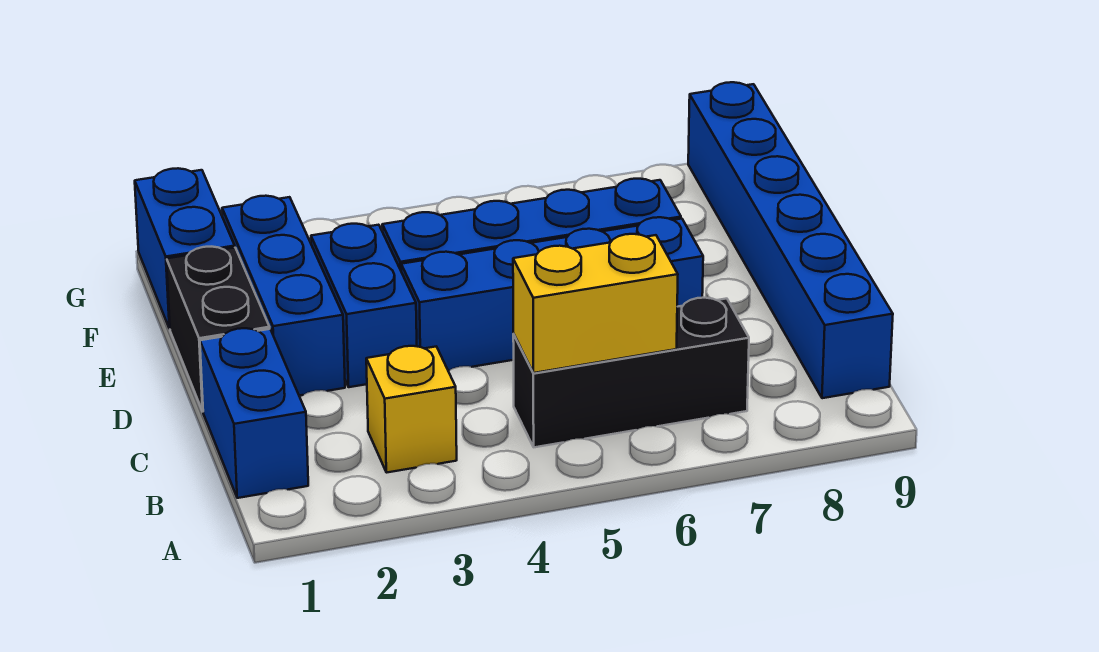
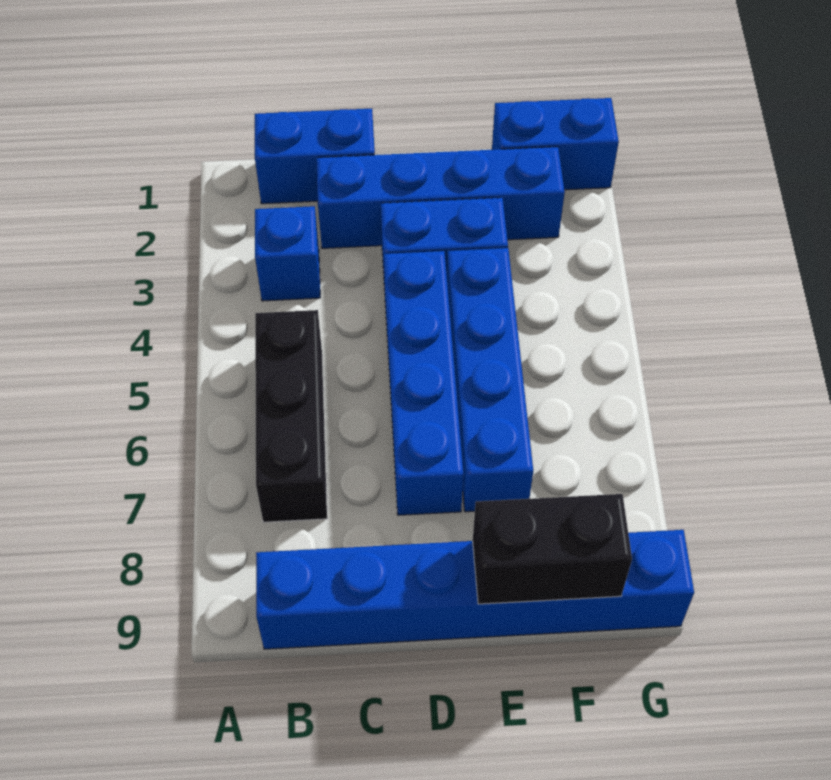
yellow 1x1 brick [366,346,457,473] -> blue 1x1 brick [255,206,320,301]
yellow 1x2 brick [513,234,678,373] -> none
black 1x2 brick [167,247,270,411] -> black 1x2 brick moved to [473,494,632,604]
blue 1x3 brick [222,196,345,396] -> blue 1x4 brick [316,147,565,248]

